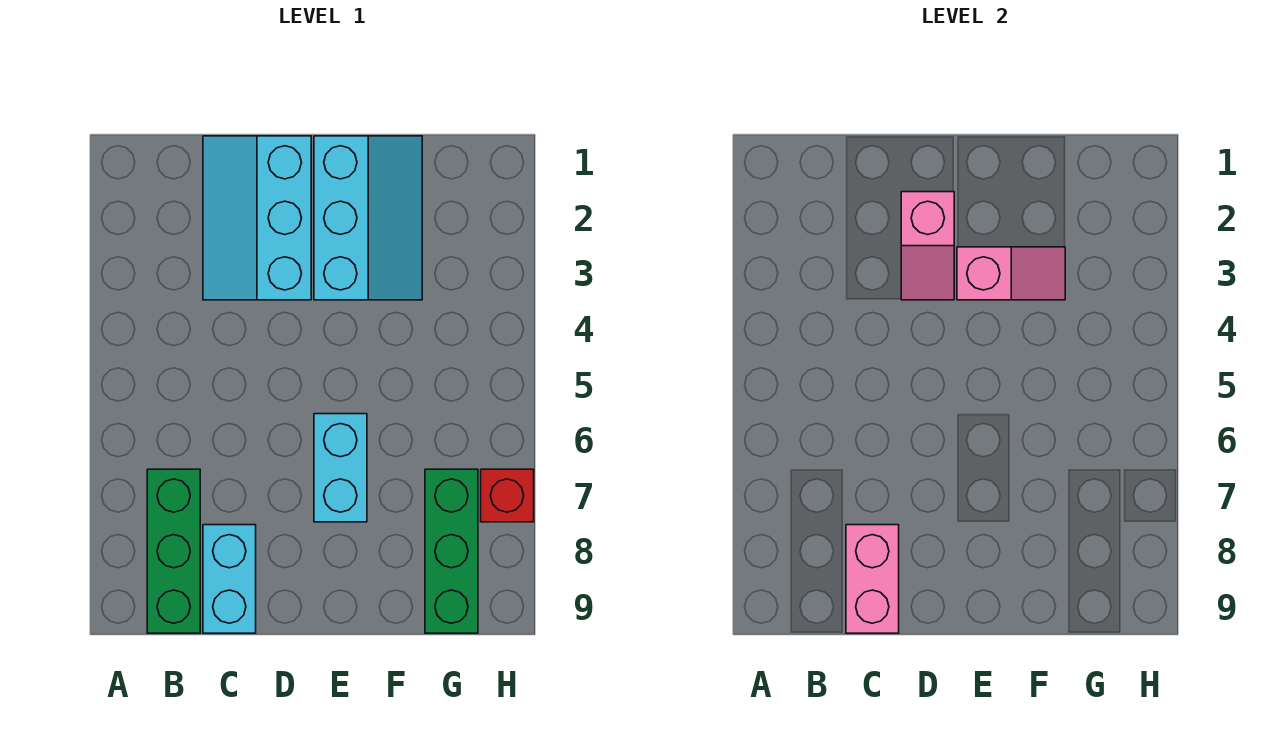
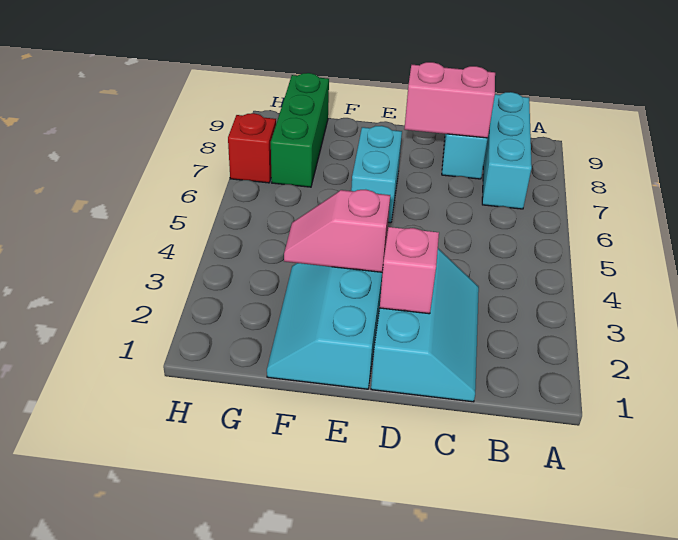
green 1x3 brick [147,469,200,633] -> cyan 1x3 brick [482,92,532,209]
pink 1x2 brick [846,525,899,633] -> pink 1x2 brick turned to [404,62,495,138]

